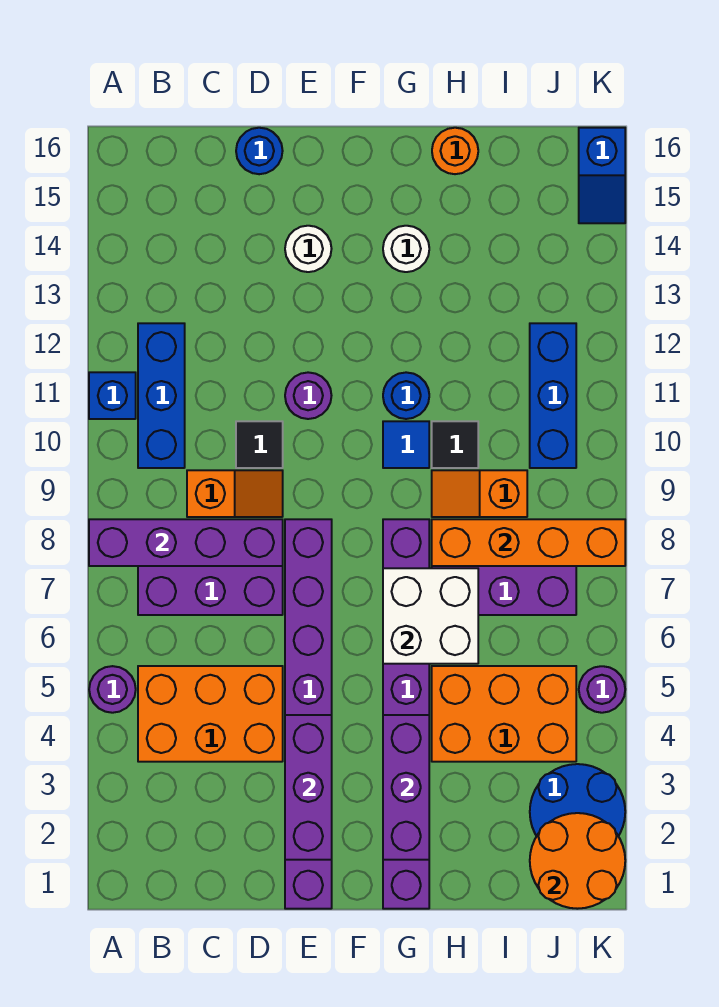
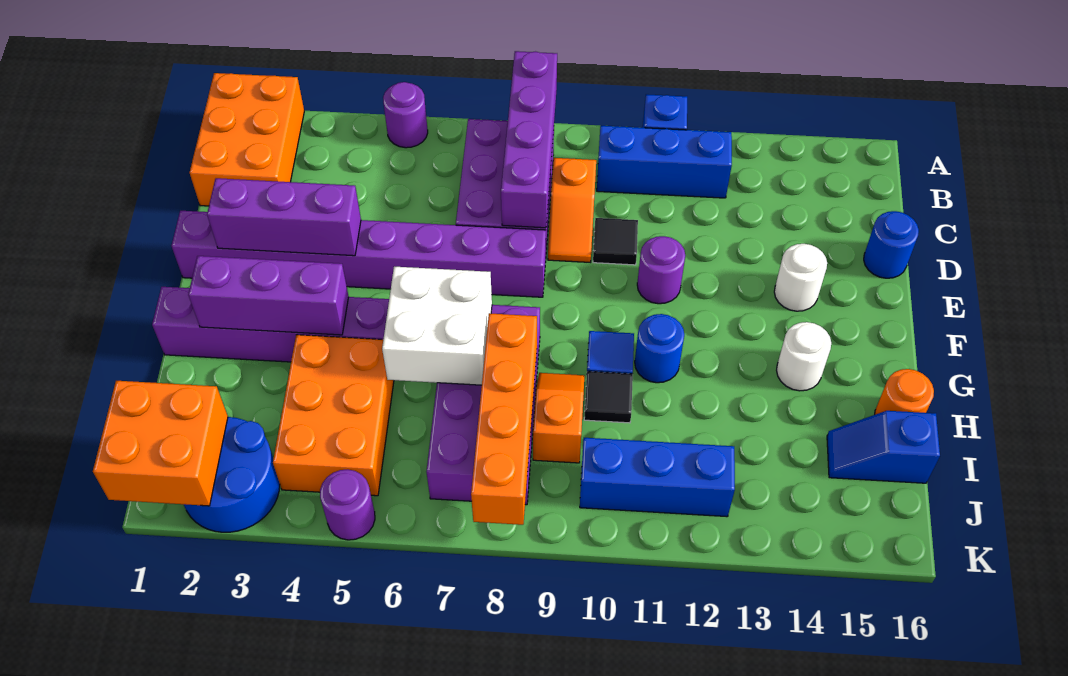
orange 2x3 brick [138,666,283,762] -> orange 2x3 brick moved to [190,73,304,206]
orange 2x2 round brick [530,813,625,909] -> orange 2x2 brick [93,381,228,506]
blue 1x2 slope [579,128,625,223] -> blue 1x2 slope moved to [827,411,940,483]

